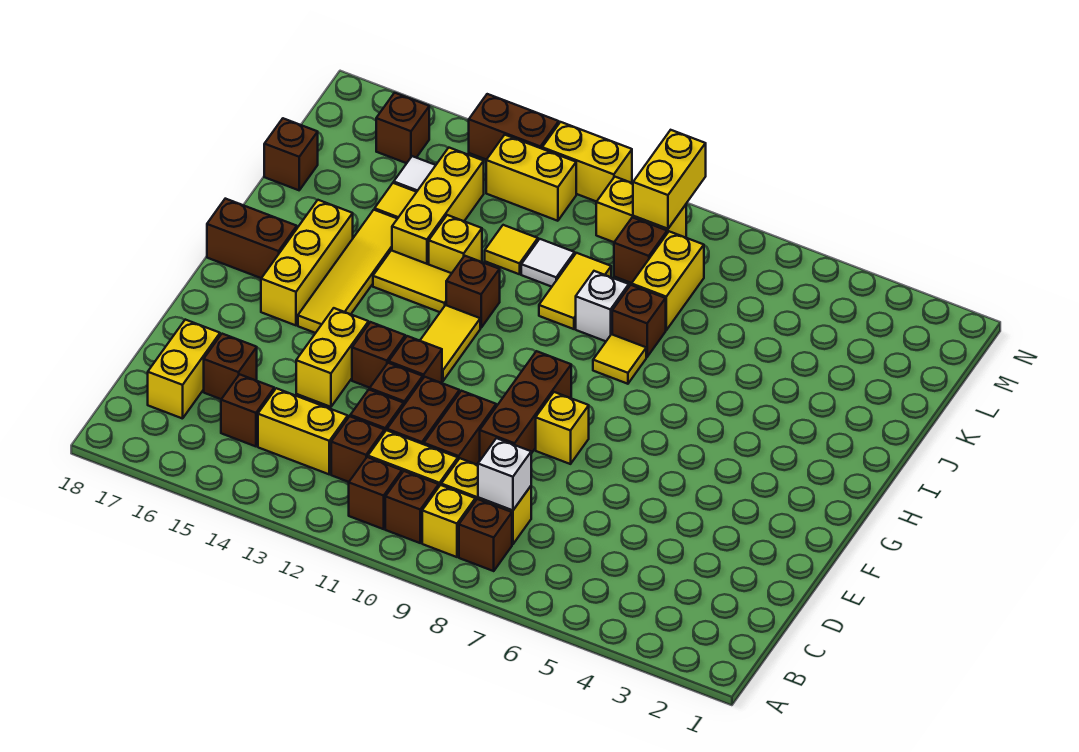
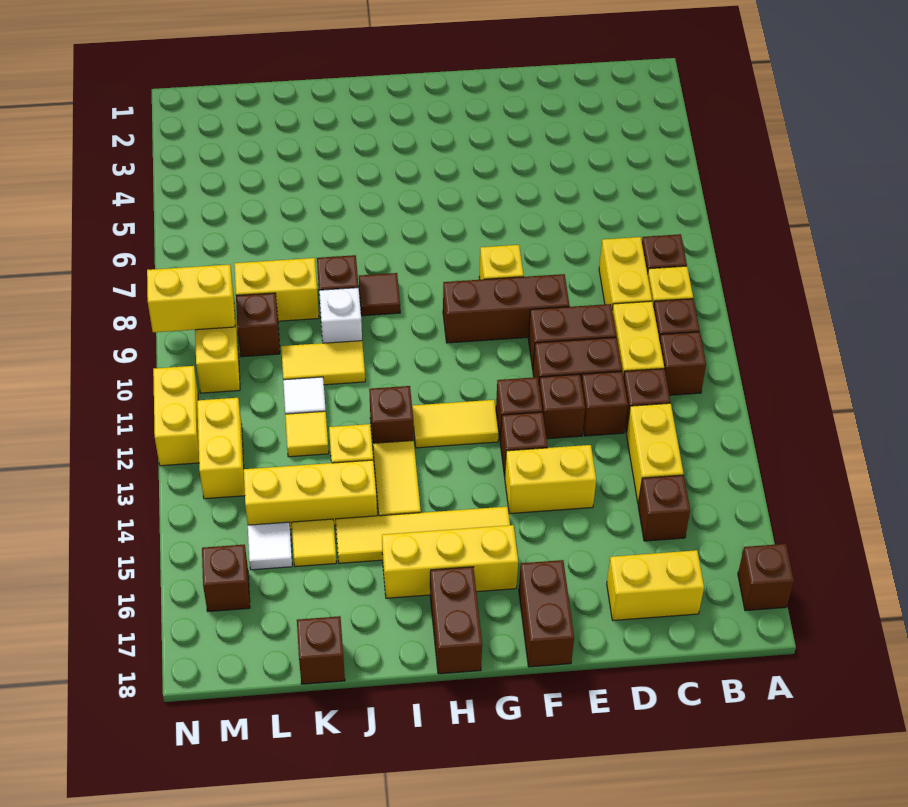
white 1x1 brick [478,438,531,510] -> none
brown 1x1 brick [204,334,257,399] -> brown 1x1 brick moved to [738,544,794,611]
yellow 1x1 tile [593,334,646,384] -> brown 1x1 tile [359,273,400,316]
brown 1x2 brick [469,94,559,160] -> brown 1x2 brick moved to [519,560,574,667]

